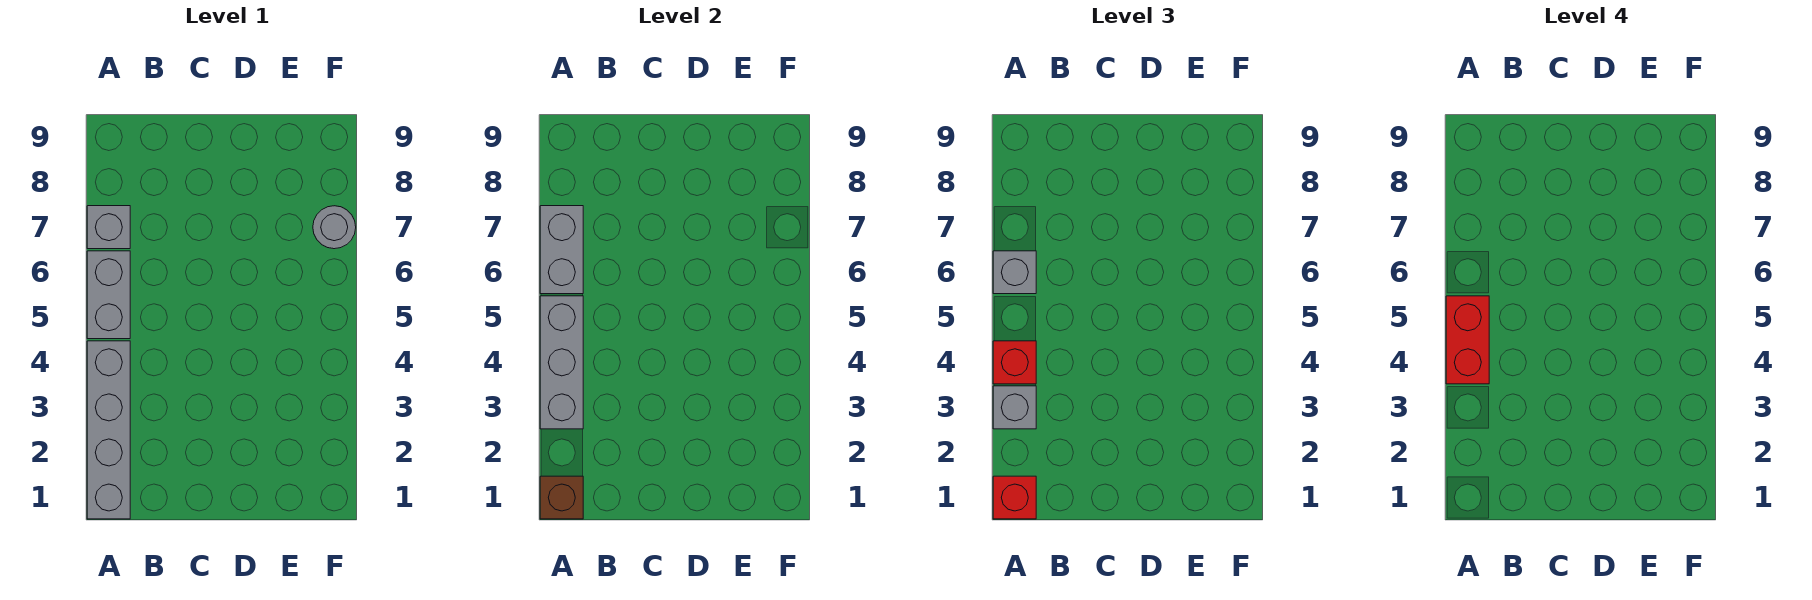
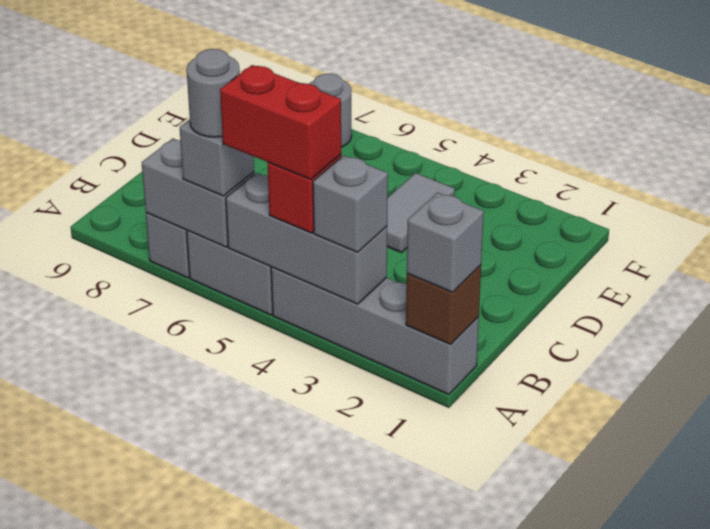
red 1x1 brick [993,476,1036,519] -> grey 1x1 brick [407,193,484,292]
none -> grey 1x1 round brick [187,49,240,137]
none -> grey 1x2 tile [387,173,455,253]

